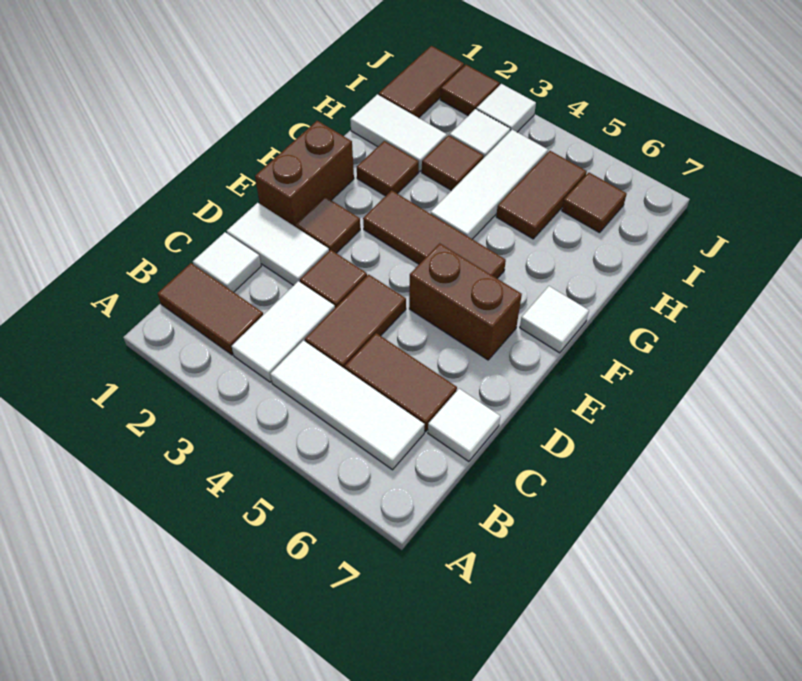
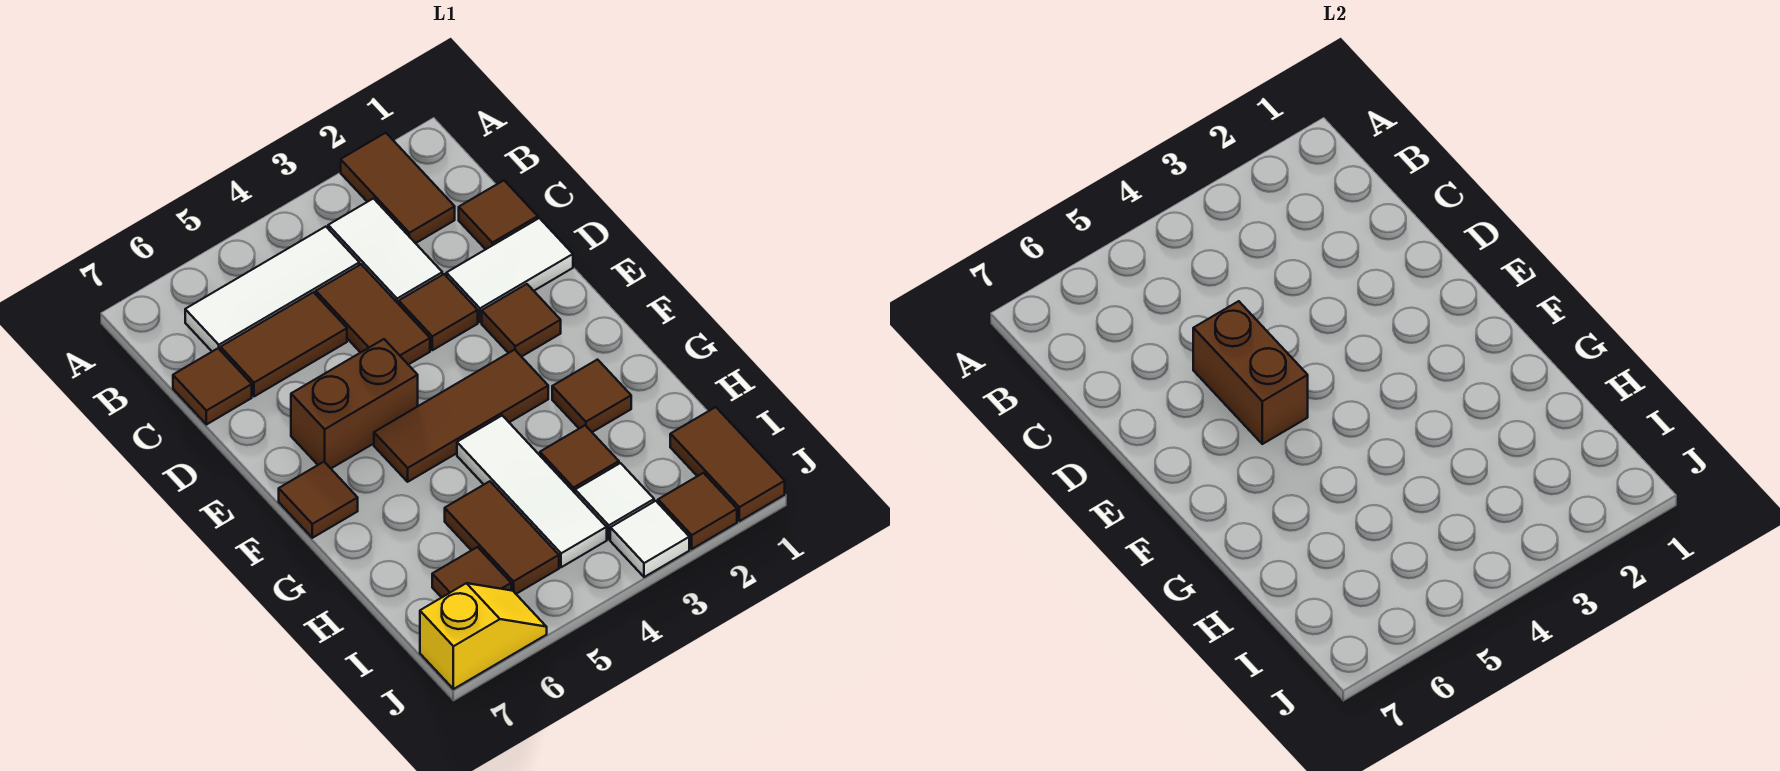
brown 1x2 tile [158,263,263,355] -> brown 1x2 tile turned to [341,133,455,243]
white 1x1 tile [193,232,261,292] -> brown 1x1 tile [459,180,538,249]
white 1x1 tile [428,389,500,462] -> brown 1x1 tile [173,348,252,425]
brown 1x2 brick [255,121,354,226] -> brown 1x2 brick moved to [1193,301,1308,444]
white 1x1 tile [520,286,589,353] -> brown 1x1 tile [279,462,358,538]
white 1x2 tile [350,94,447,172] -> none
none -> yellow 1x2 slope [420,583,547,689]

